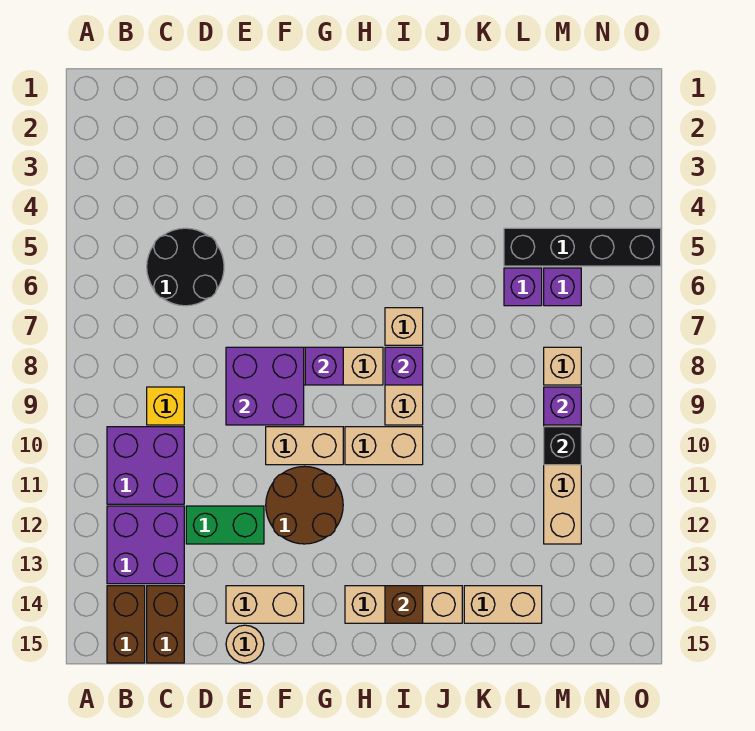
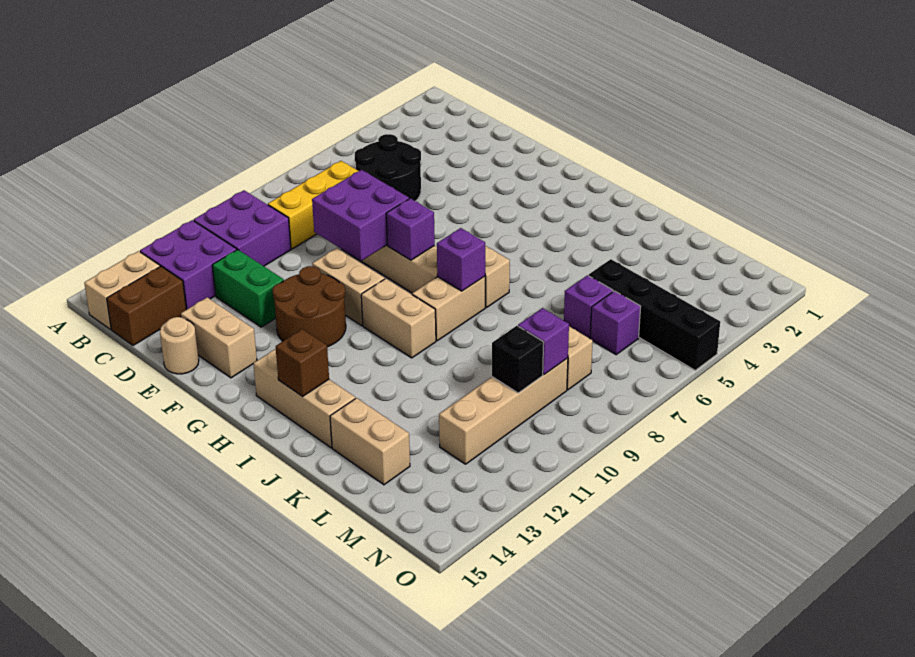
brown 1x2 brick [107,586,145,663] -> tan 1x2 brick [84,251,160,330]
yellow 1x1 brick [147,387,184,425] -> yellow 1x3 brick [268,161,358,249]

